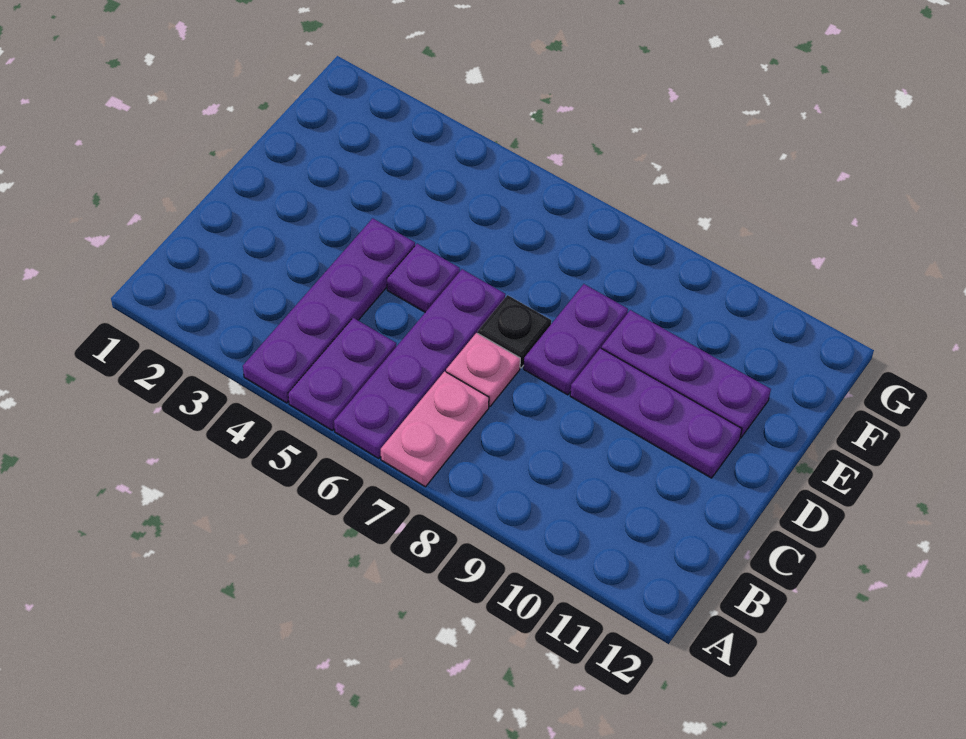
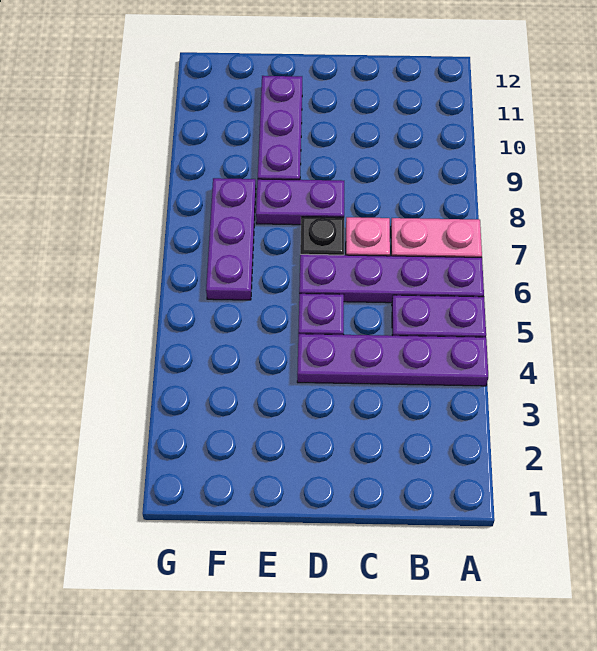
purple 1x3 plate [570,348,742,478] -> purple 1x3 plate moved to [206,178,256,300]

